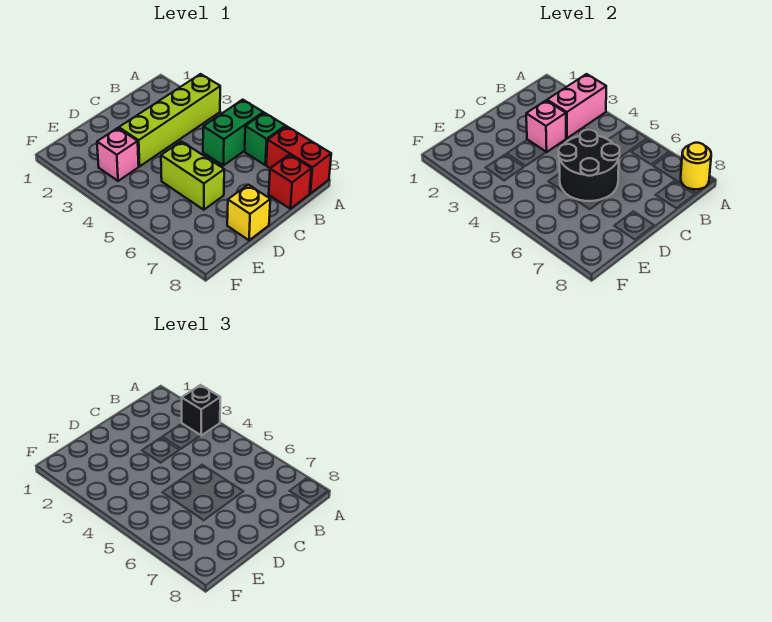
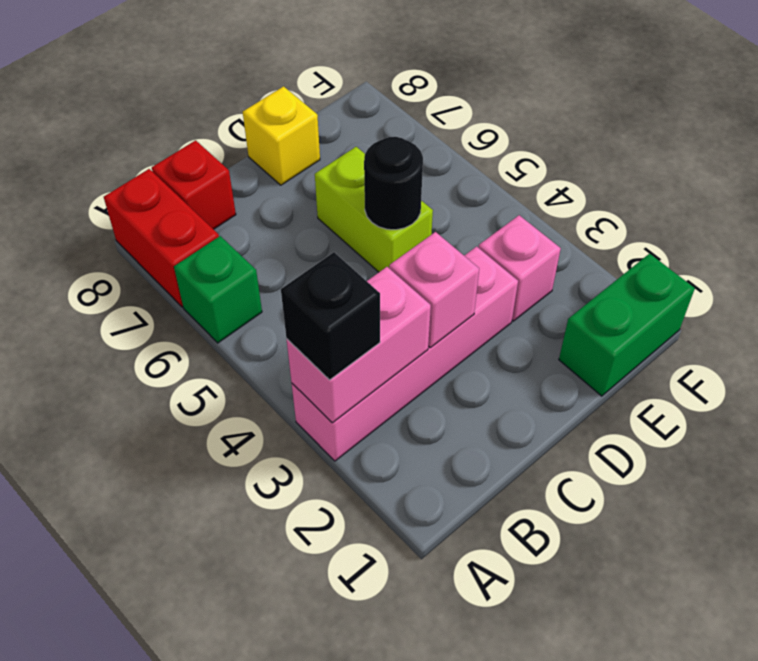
lime 1x4 brick [119,74,220,166] -> pink 1x4 brick [292,246,518,461]
green 1x2 brick [203,100,263,165] -> green 1x2 brick moved to [559,254,695,396]
yellow 1x1 round brick [681,143,711,189] -> none
black 2x2 round brick [559,130,620,201] -> black 1x1 round brick [364,137,423,230]

